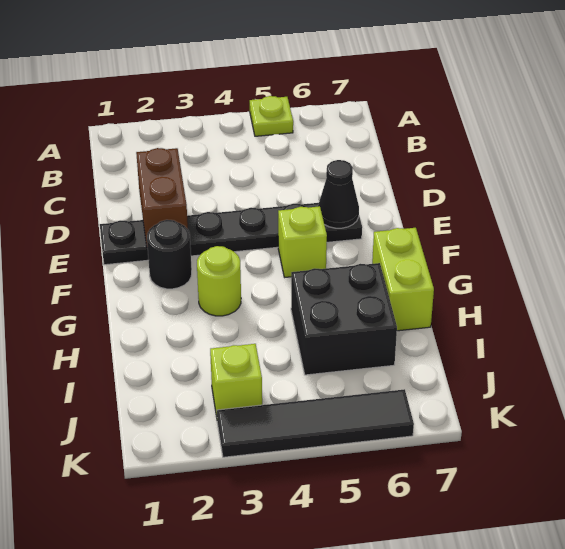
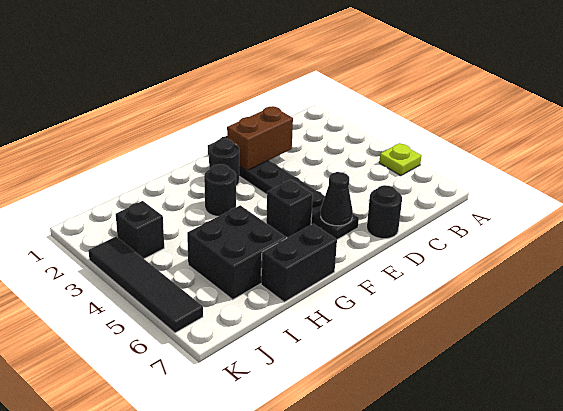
none -> black 1x1 round brick [367,185,402,239]
lime 1x1 brick [278,206,327,277] -> black 1x1 brick [266,180,313,238]
lime 1x1 round brick [197,246,241,316] -> black 1x1 round brick [204,164,236,216]
lime 1x2 brick [372,228,434,331] -> black 1x2 brick [261,224,337,302]
lime 1x1 brick [210,344,262,417] -> black 1x1 brick [116,201,164,259]

